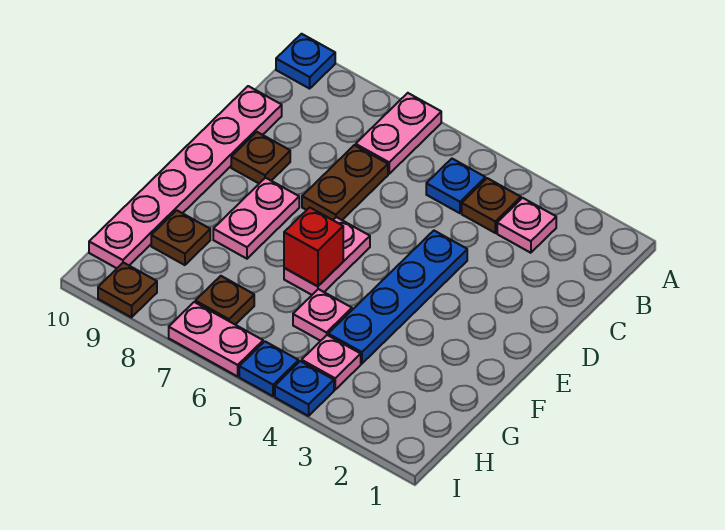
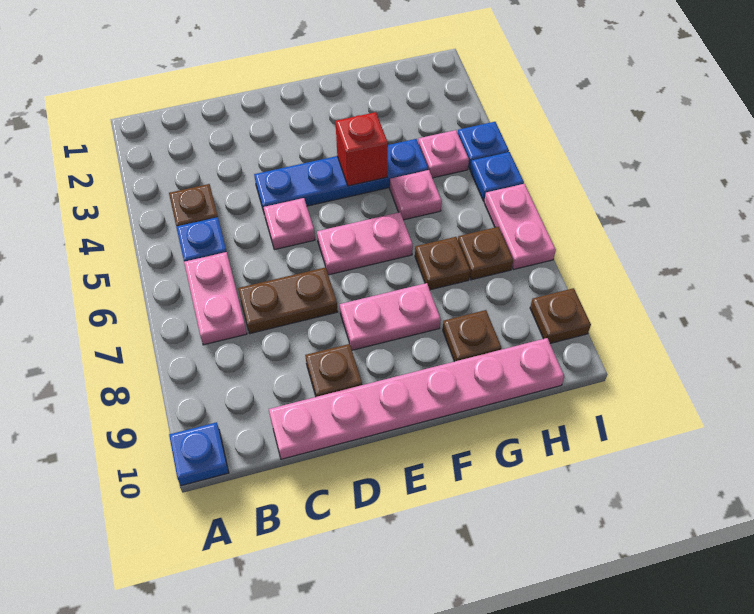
pink 1x2 plate [356,93,441,174] -> pink 1x2 plate turned to [184,252,247,345]
pink 1x1 plate [497,198,556,253] -> pink 1x1 plate moved to [263,198,315,250]
red 1x1 brick [284,207,343,286] -> red 1x1 brick moved to [335,112,388,186]
none -> brown 1x1 plate [415,237,470,290]

